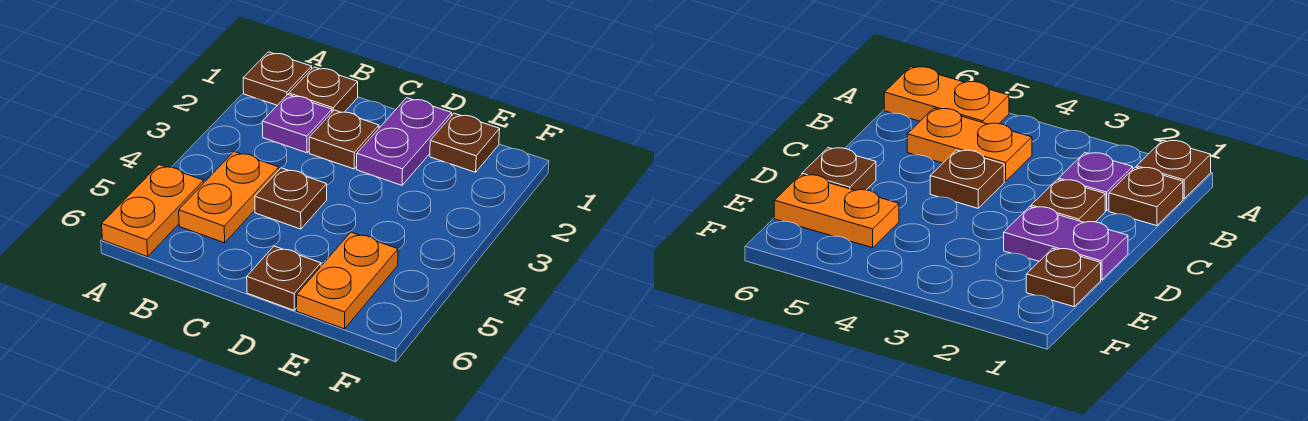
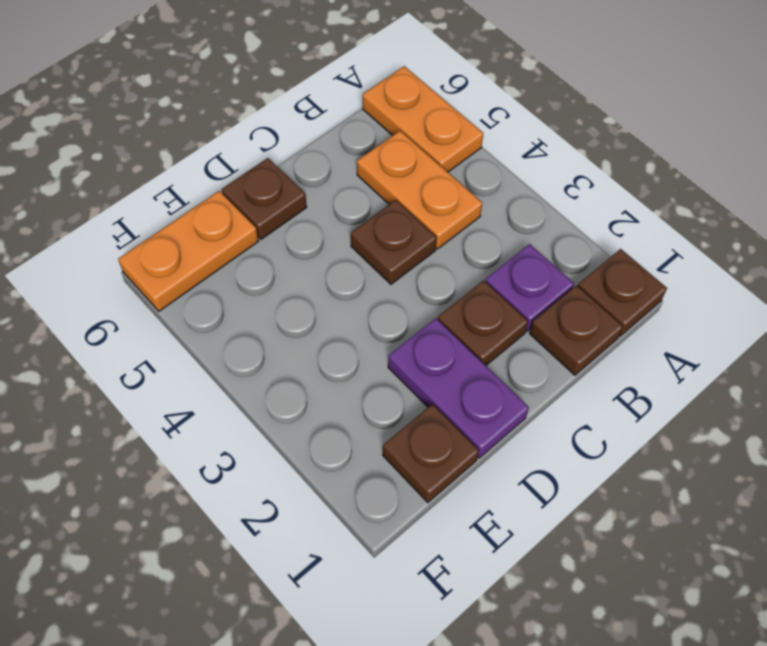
orange 1x2 plate [297,232,398,329] -> orange 1x2 plate turned to [118,191,258,311]

